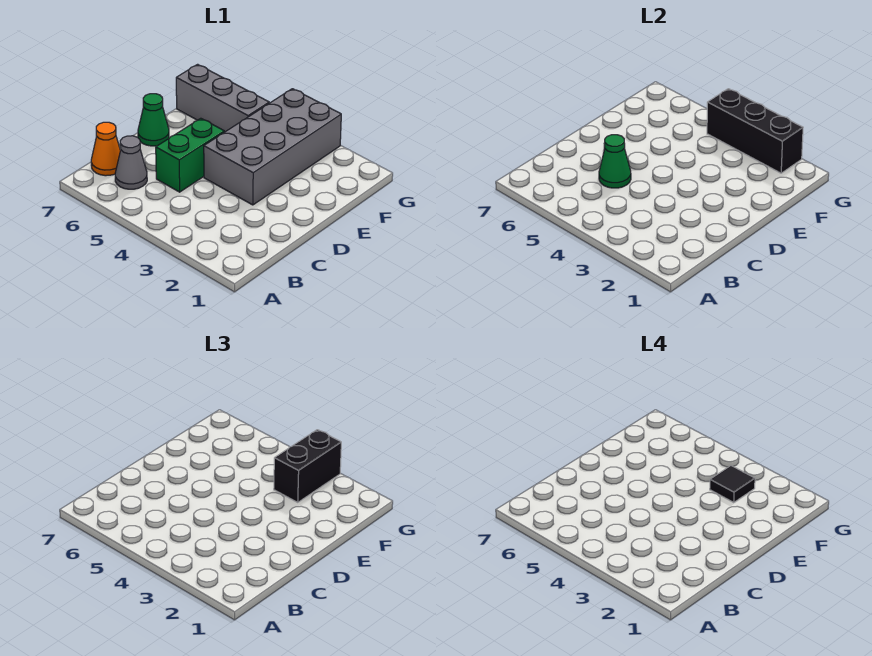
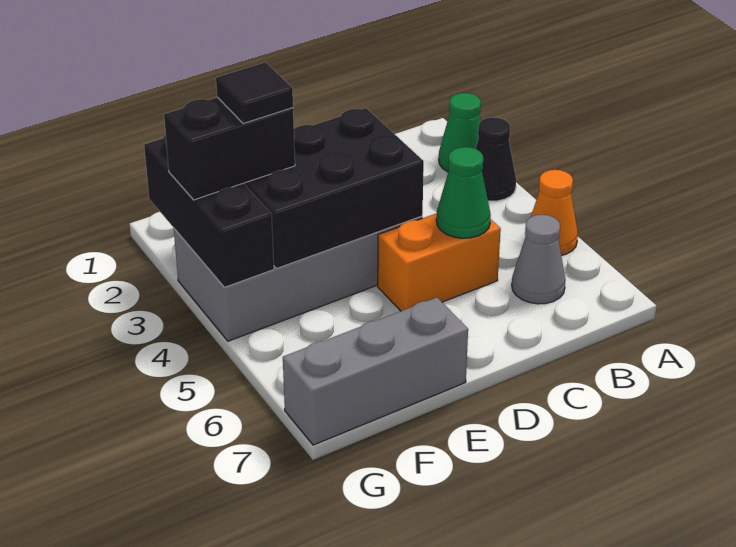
none -> black 1x1 cone [475,117,516,201]
orange 1x1 cone [91,122,120,176] -> orange 1x1 cone moved to [531,170,578,255]
green 1x2 brick [156,118,224,192] -> orange 1x2 brick [378,213,501,311]
none -> black 2x3 brick [244,108,424,269]
green 1x1 cone [138,94,169,146] -> green 1x1 cone moved to [439,93,481,172]
grey 1x3 brick [176,64,269,132] -> grey 1x3 brick turned to [283,297,468,445]

